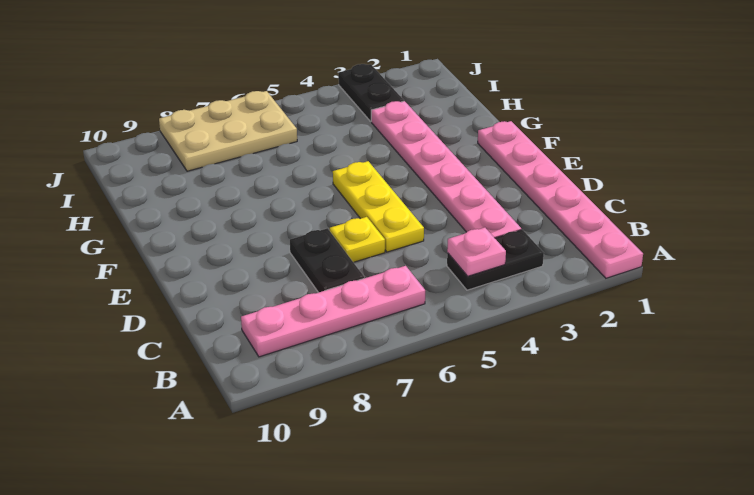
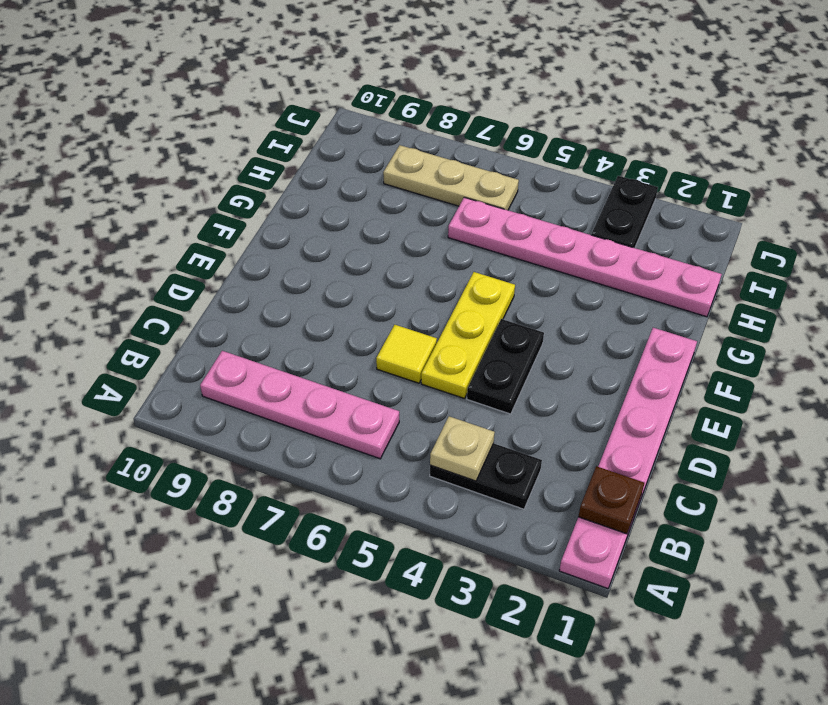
none -> brown 1x1 plate [578,466,644,534]
pink 1x1 plate [447,228,506,276] -> tan 1x1 plate [430,416,495,481]
pink 1x6 plate [371,101,521,238] -> pink 1x6 plate turned to [448,197,722,317]
black 1x2 plate [290,228,364,293] -> black 1x2 plate moved to [467,319,544,414]
yellow 1x1 plate [330,217,385,262] -> yellow 1x1 tile [376,325,437,383]
tan 2x3 plate [159,91,297,171] -> tan 1x3 plate [383,145,519,210]

